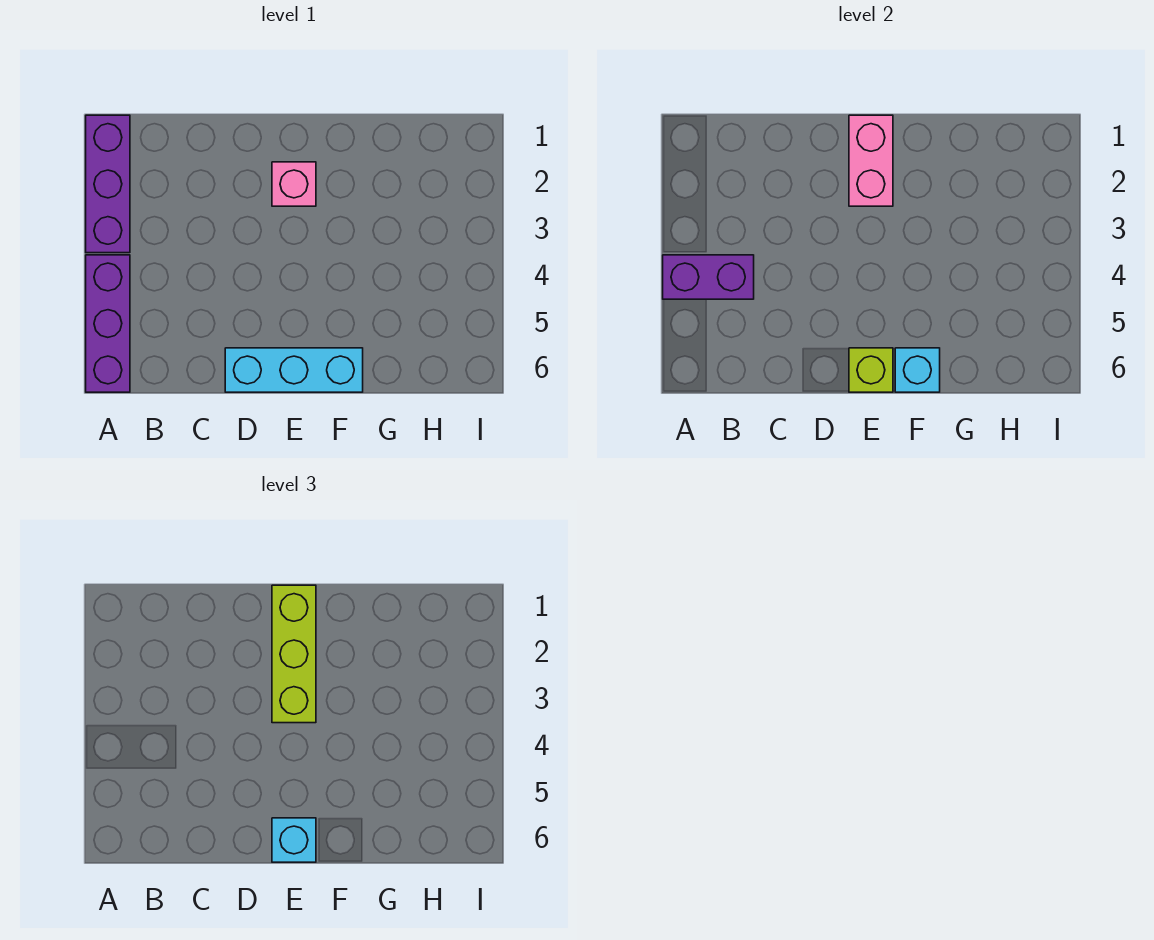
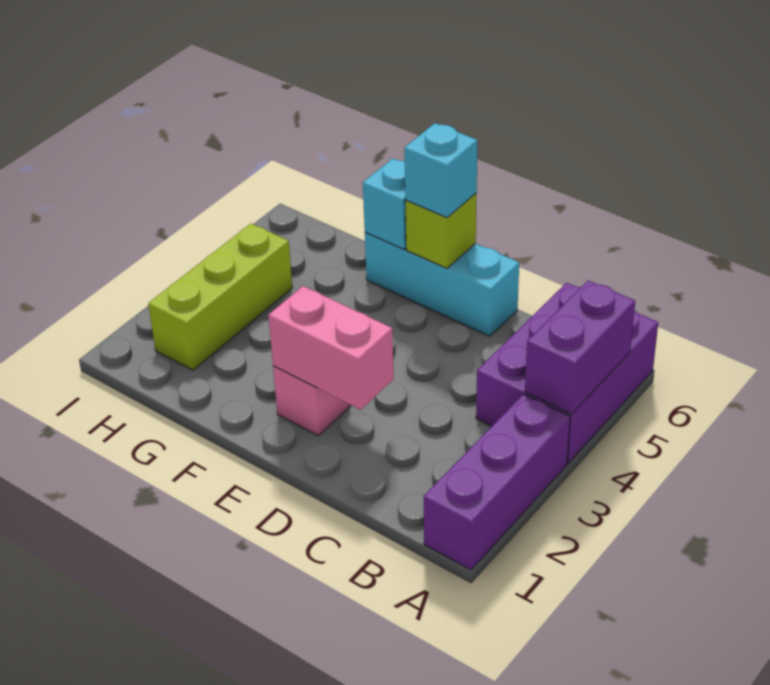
purple 1x3 brick [86,255,130,392] -> purple 2x3 brick [476,283,658,463]
purple 1x2 brick [663,255,754,299] -> purple 1x2 brick turned to [525,281,635,414]
pink 1x2 brick [849,115,893,206] -> pink 1x2 brick turned to [268,286,394,410]
lime 1x3 brick [272,585,316,723] -> lime 1x3 brick moved to [148,224,292,370]

